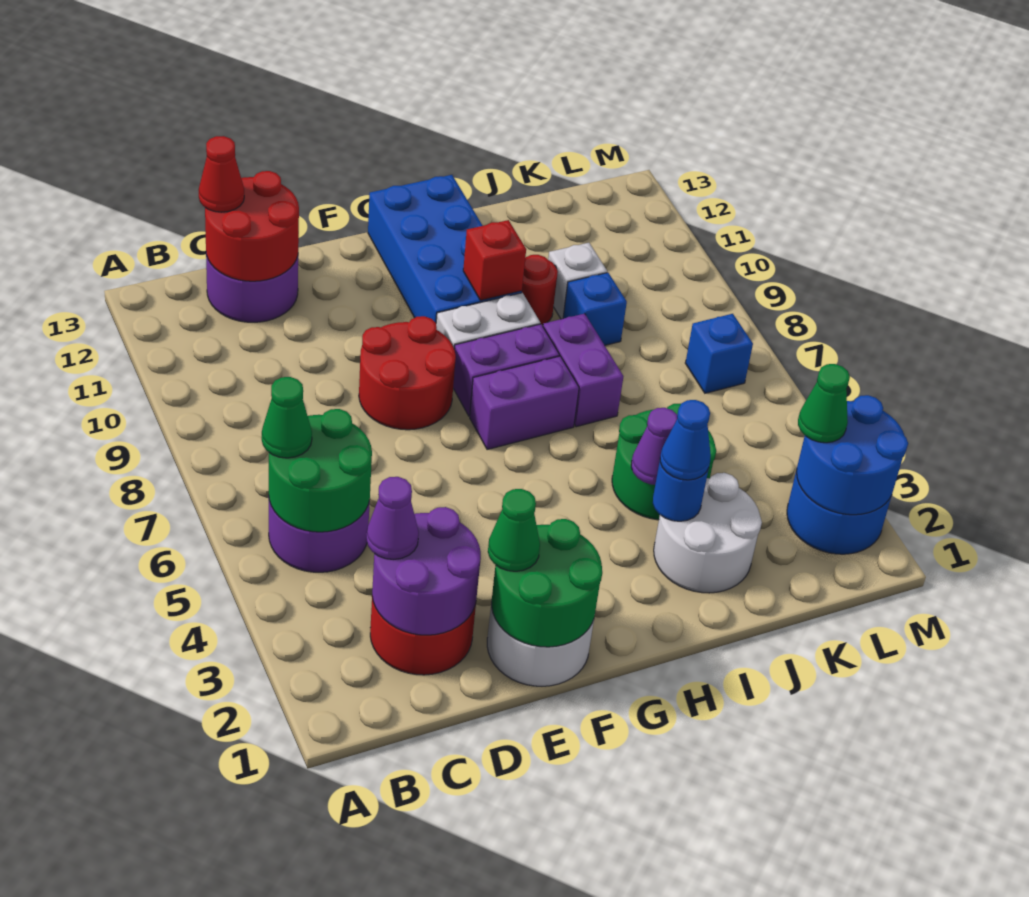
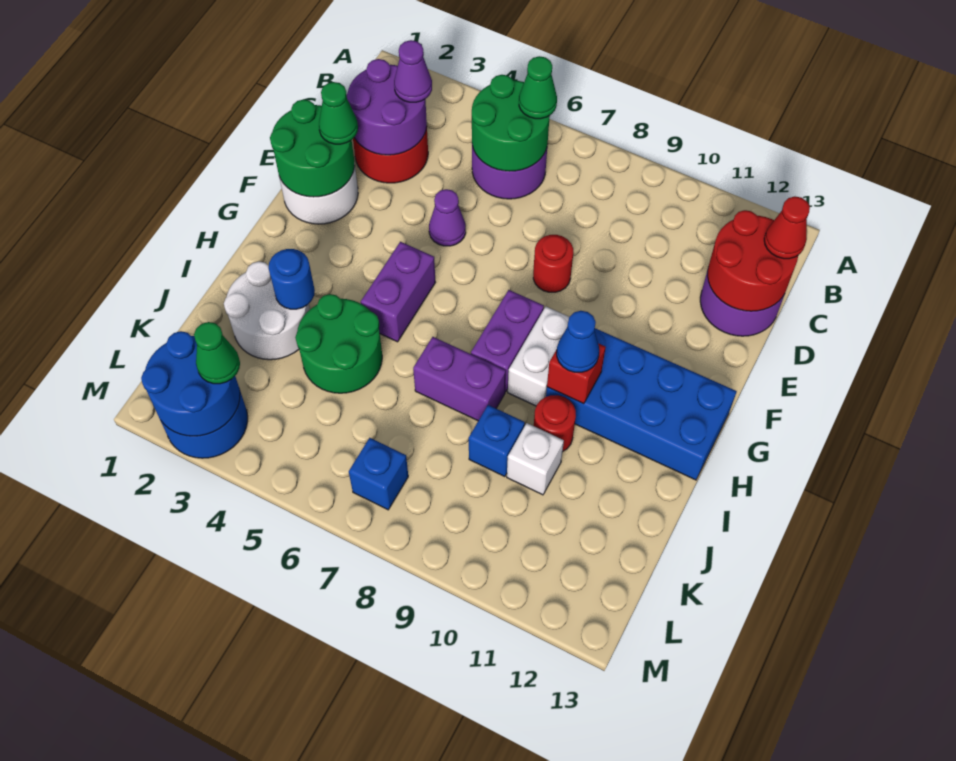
red 2x2 round brick [359,316,456,430] -> red 1x1 round brick [533,235,573,292]
purple 1x2 brick [470,356,579,450] -> purple 1x2 brick moved to [361,242,435,342]
blue 1x1 cone [660,400,711,480] -> blue 1x1 cone moved to [557,311,599,372]
purple 1x1 cone [631,408,677,485] -> purple 1x1 cone moved to [429,189,466,246]

